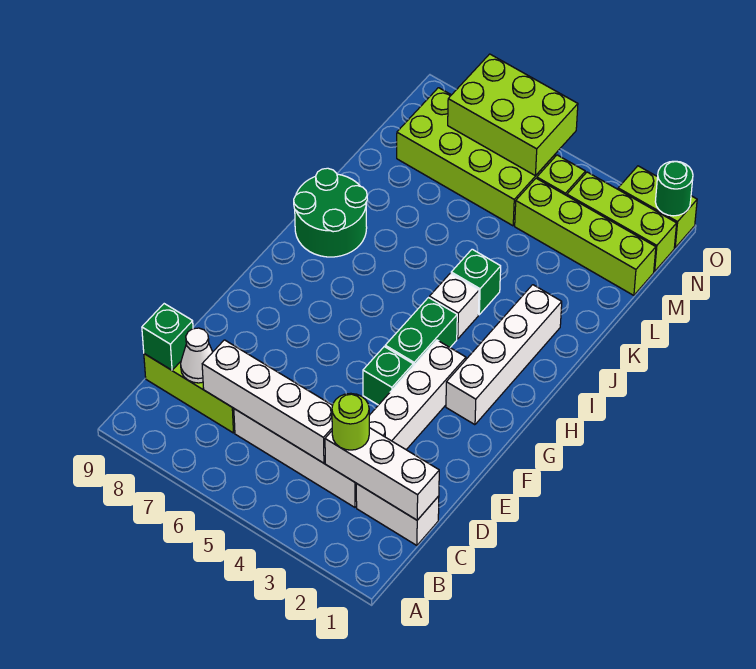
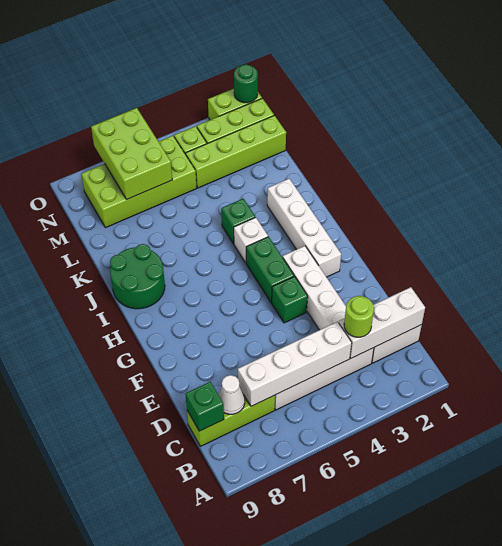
lime 2x3 brick [448,54,578,176] -> lime 2x3 brick turned to [91,108,172,199]

